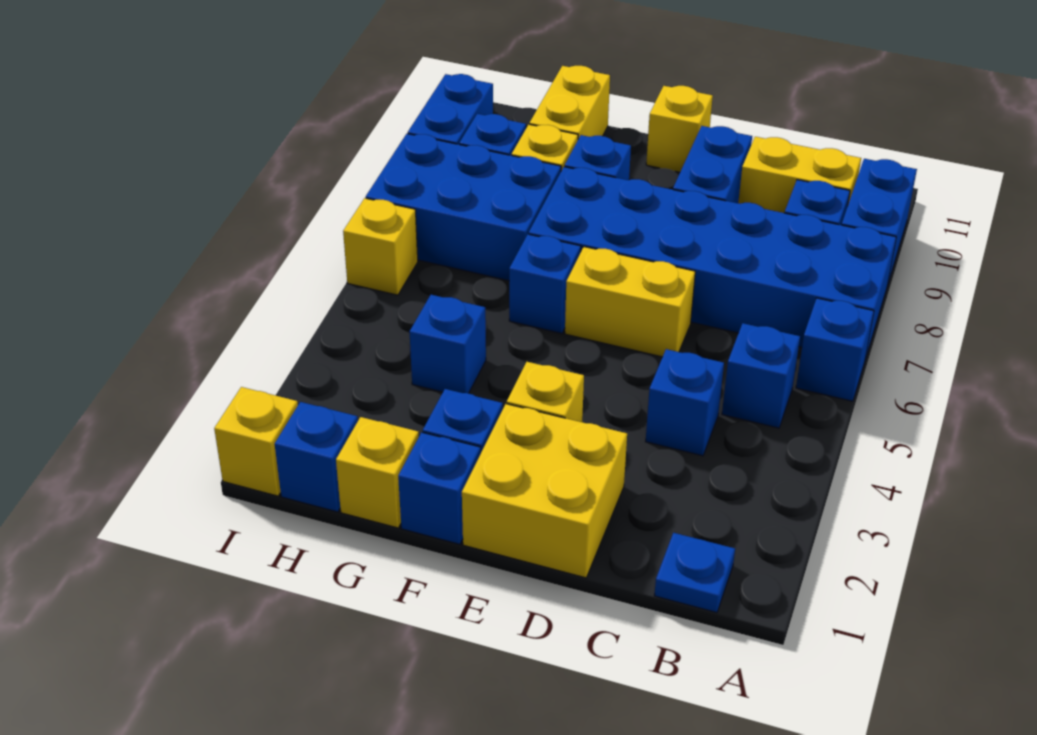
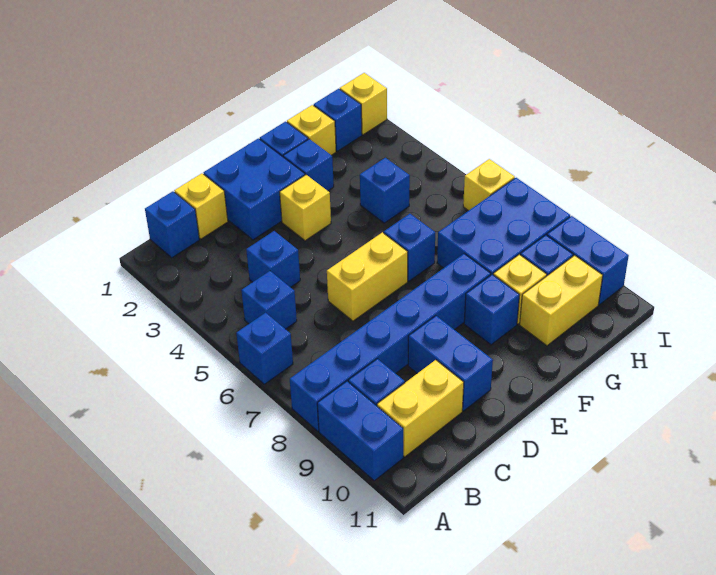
blue 2x6 brick [529,167,896,359] -> blue 1x6 brick [290,254,491,431]
blue 1x1 plate [654,533,735,613] -> blue 1x1 brick [145,191,199,258]
yellow 2x2 brick [462,404,627,578] -> blue 2x2 brick [204,138,305,240]
yellow 1x1 brick [646,86,713,172] -> yellow 1x1 brick moved to [174,173,228,239]
yellow 1x2 brick [529,66,610,139] -> yellow 1x2 brick turned to [520,255,603,346]

